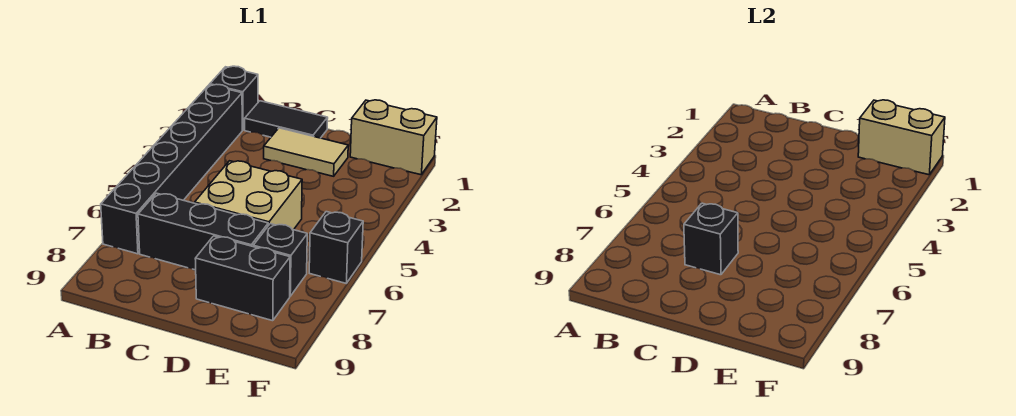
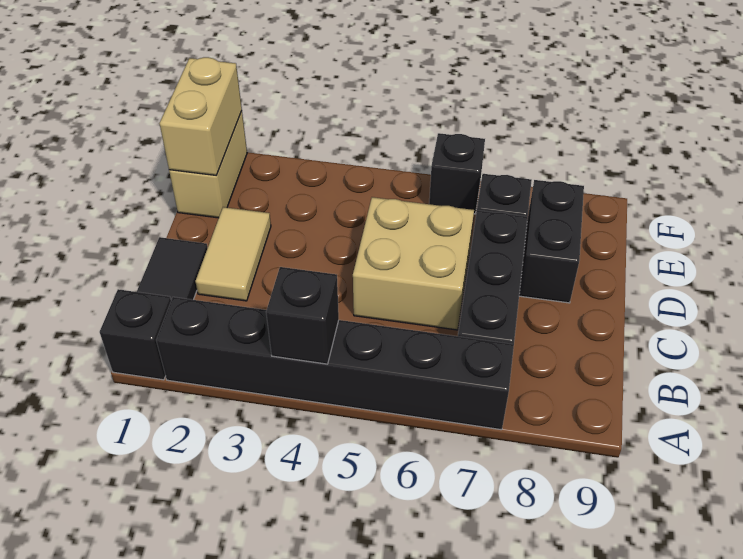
black 1x1 brick [684,203,738,275] -> black 1x1 brick moved to [266,267,339,364]

